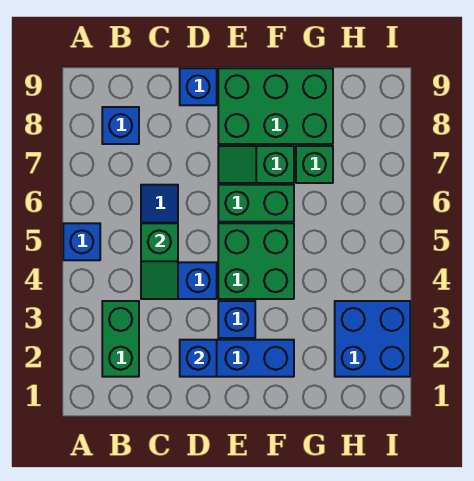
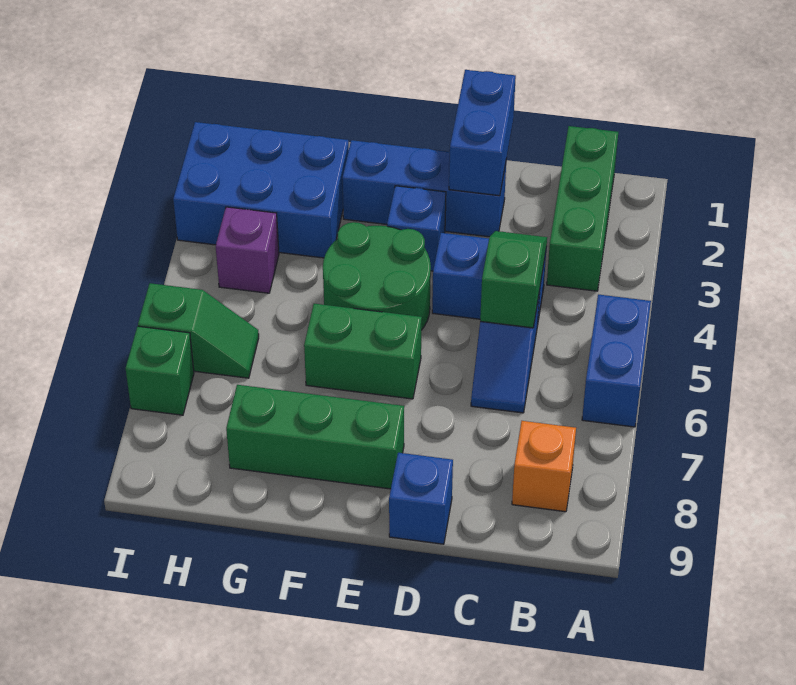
blue 1x1 brick [63,223,100,260] -> blue 1x2 brick [582,294,651,427]
green 1x2 brick [102,301,139,377] -> green 1x3 brick [547,126,618,291]
blue 1x1 brick [102,107,139,144] -> orange 1x1 brick [512,421,576,512]
blue 1x1 brick [180,340,217,377] -> blue 1x2 brick [449,70,516,196]
green 2x2 brick [218,223,294,299] -> green 2x2 round brick [323,222,431,330]
green 1x2 slope [218,146,294,183] -> green 1x2 slope moved to [138,283,259,378]
green 2x3 brick [218,68,333,144] -> green 1x3 brick [226,385,404,489]
green 1x1 brick [296,146,333,183] -> green 1x1 brick moved to [126,326,194,415]
blue 2x2 brick [335,301,410,377] -> blue 2x3 brick [173,122,349,258]
none -> purple 1x1 brick [216,207,279,293]

